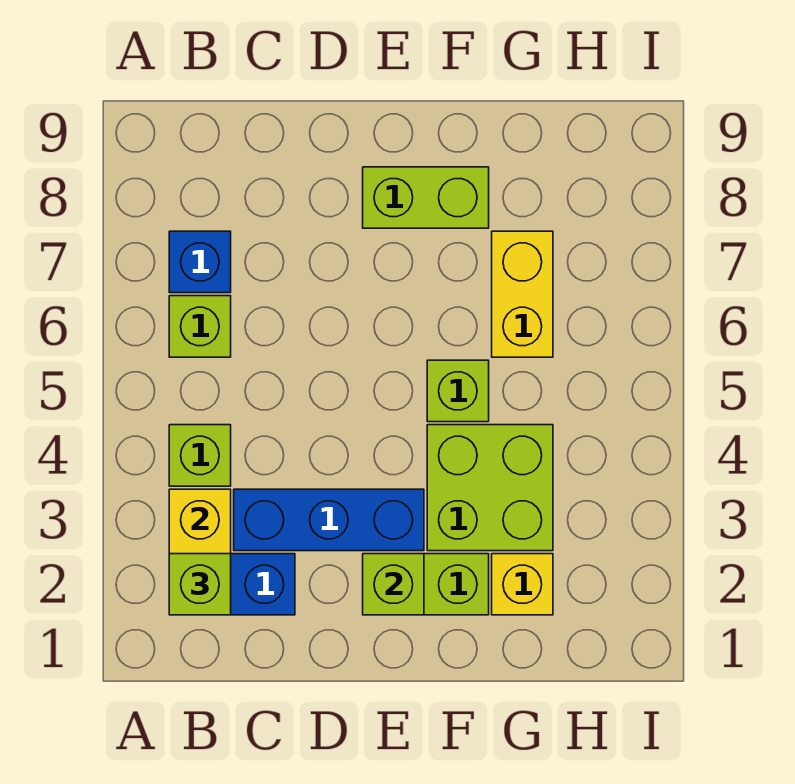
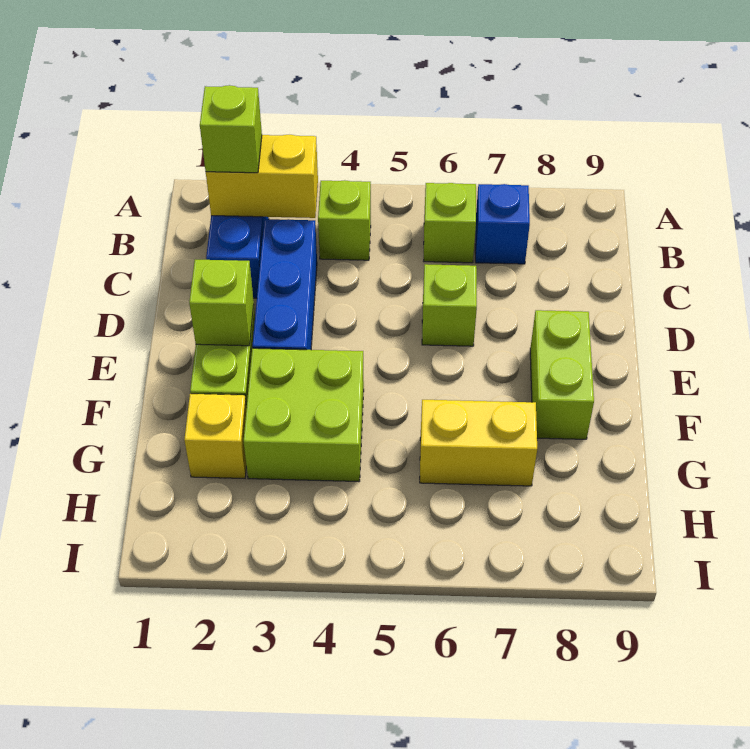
lime 1x1 brick [427,360,489,422] -> lime 1x1 brick moved to [422,264,477,346]

